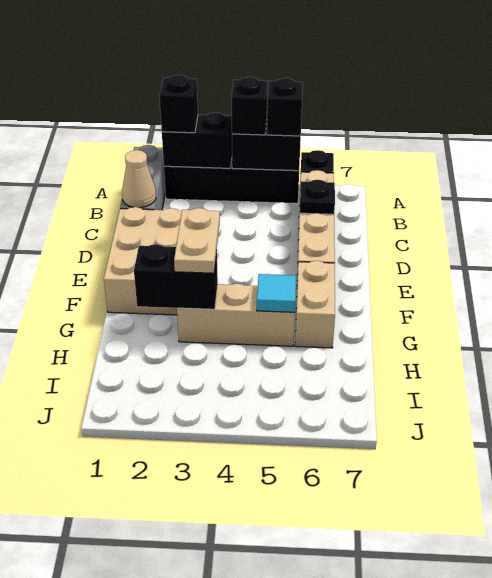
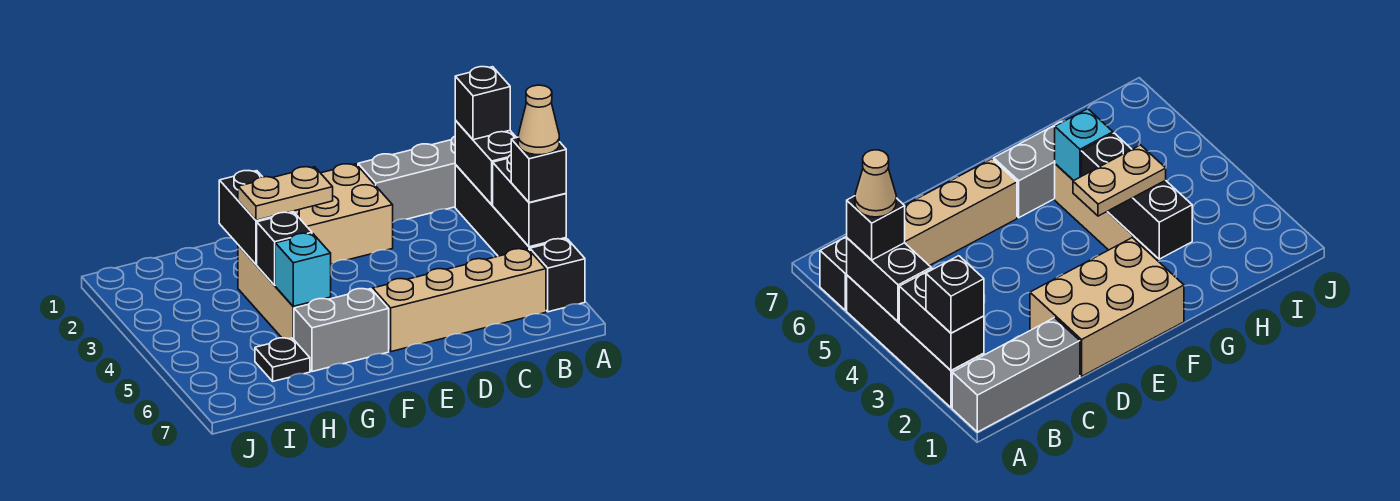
black 1x1 brick [231,77,267,135] -> black 1x1 brick moved to [257,212,312,285]
tan 1x1 cone [122,150,156,208] -> tan 1x1 cone moved to [518,85,559,155]
black 1x1 plate [300,180,335,214] -> black 1x1 plate moved to [255,338,310,381]
tan 1x2 brick [295,261,335,348] -> grey 1x2 brick [294,289,389,372]
cyan 1x1 tile [257,274,296,312] -> cyan 1x1 brick [275,233,331,306]

